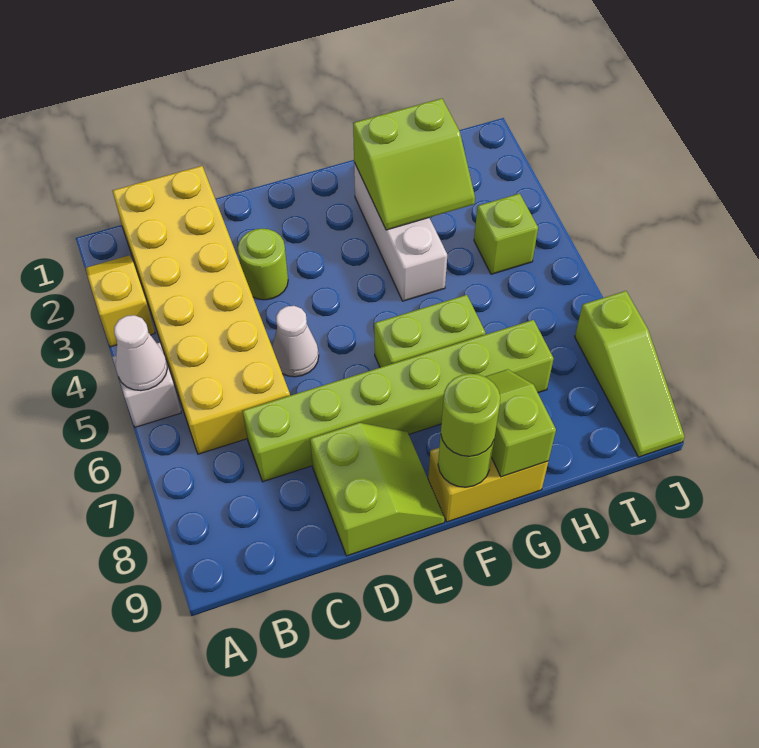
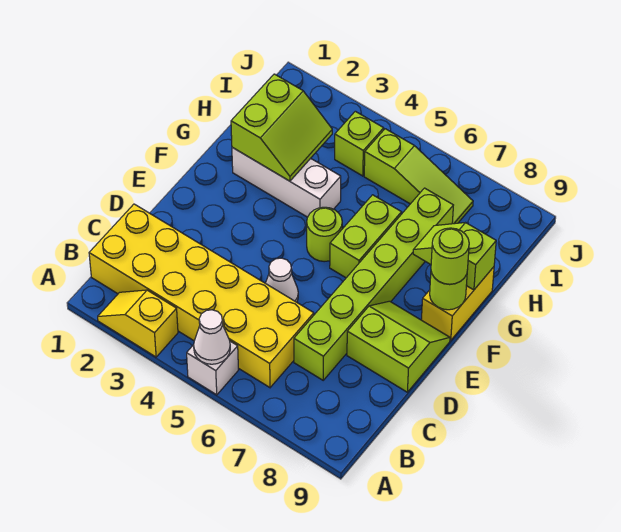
lime 1x1 round brick [238,228,288,300] -> lime 1x1 round brick moved to [307,207,342,262]
lime 1x3 slope [575,291,685,457] -> lime 1x3 slope moved to [364,129,473,224]

